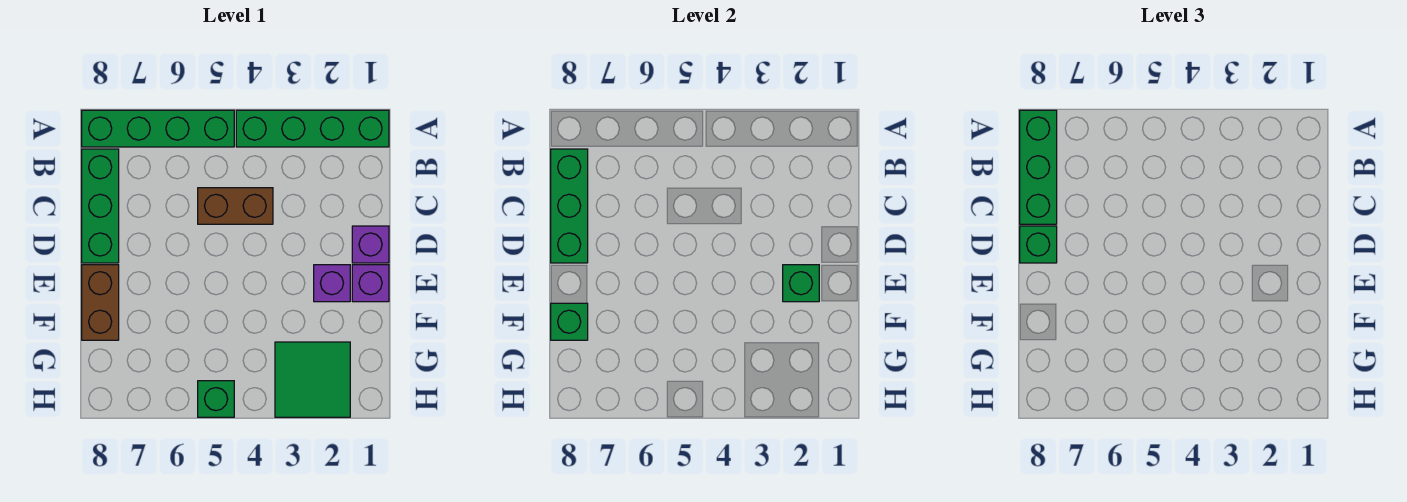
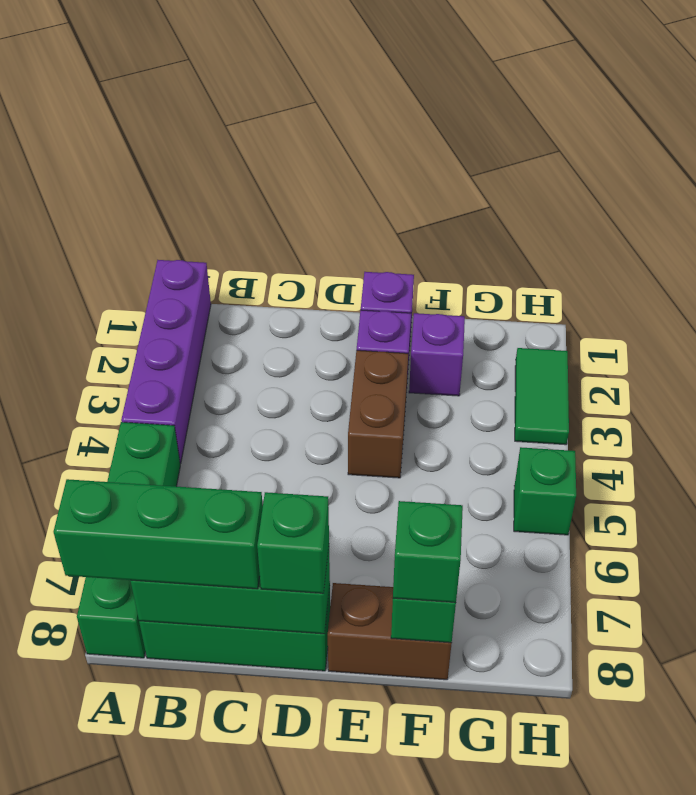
green 1x4 brick [236,110,389,147] -> purple 1x4 brick [121,260,211,464]
brown 1x2 brick [198,188,273,224] -> brown 1x2 brick moved to [348,350,408,478]
purple 1x1 brick [352,226,389,263] -> purple 1x1 brick moved to [409,313,465,396]
green 1x1 brick [783,265,819,302] -> green 1x1 brick moved to [393,501,463,602]
green 2x2 tile [275,342,350,417] -> green 1x2 tile [515,348,569,445]

